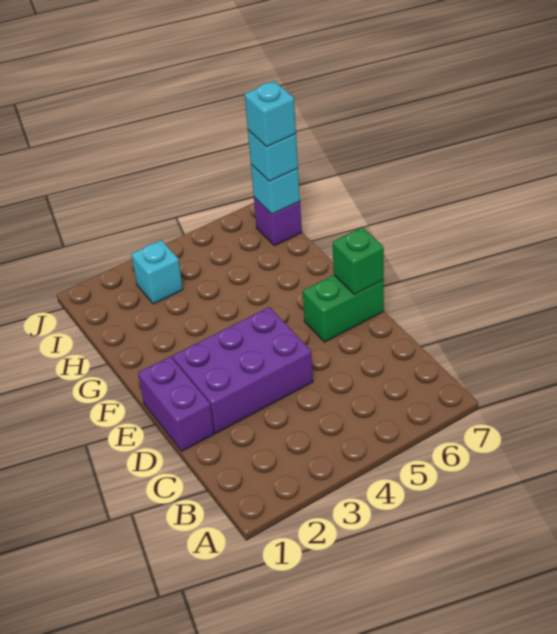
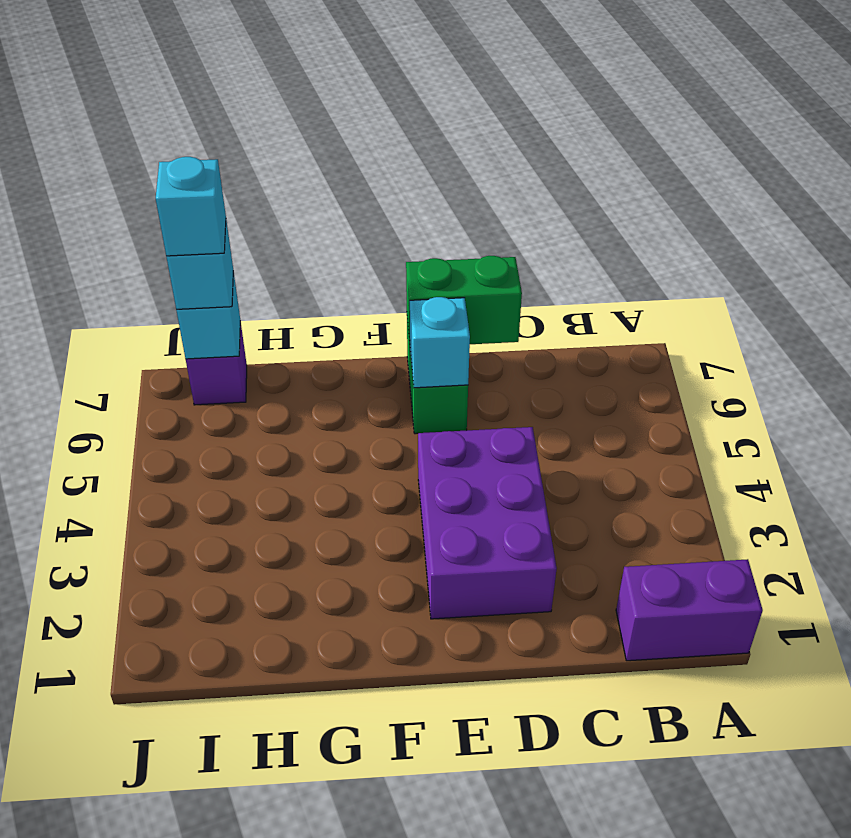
purple 1x2 brick [138,356,214,451] -> purple 1x2 brick moved to [616,559,763,661]
green 1x1 brick [333,227,384,294] -> green 1x2 brick [406,256,522,344]
cyan 1x1 brick [131,240,183,304] -> cyan 1x1 brick moved to [410,297,470,388]

